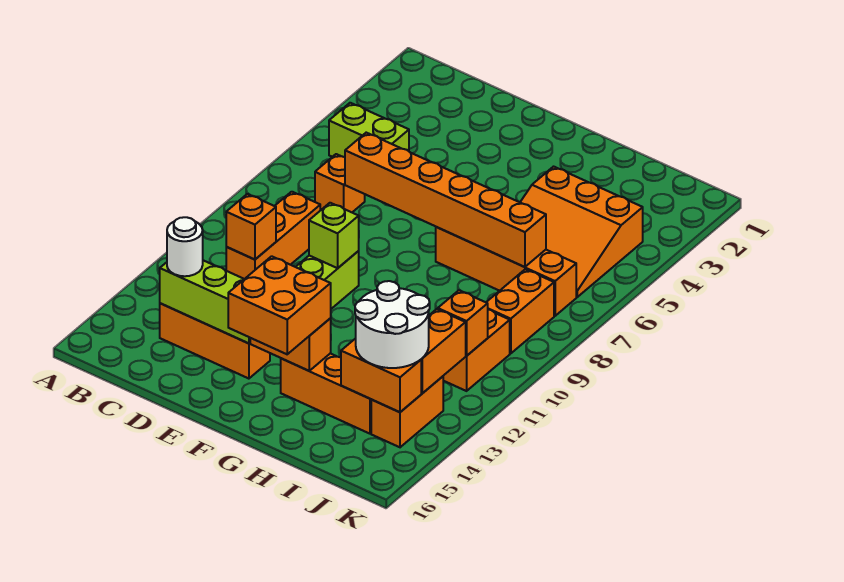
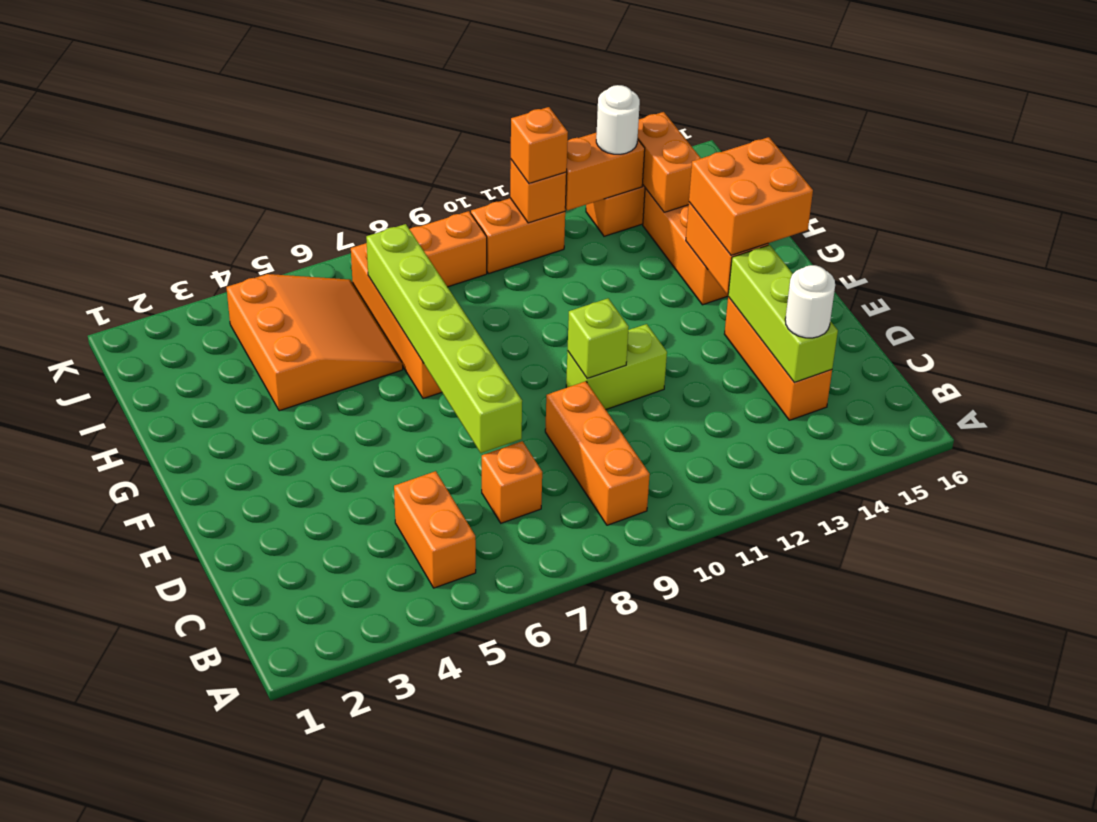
lime 1x2 brick [329,103,409,157] -> orange 1x2 brick [394,471,476,588]
orange 1x3 brick [226,192,320,279] -> orange 1x3 brick turned to [545,381,650,525]
orange 1x1 brick [226,194,276,260] -> orange 1x1 brick moved to [511,107,568,183]
orange 1x6 brick [345,133,546,267] -> lime 1x6 brick [366,224,522,453]
white 2x2 round brick [355,281,430,368] -> white 1x1 round brick [596,85,640,154]

